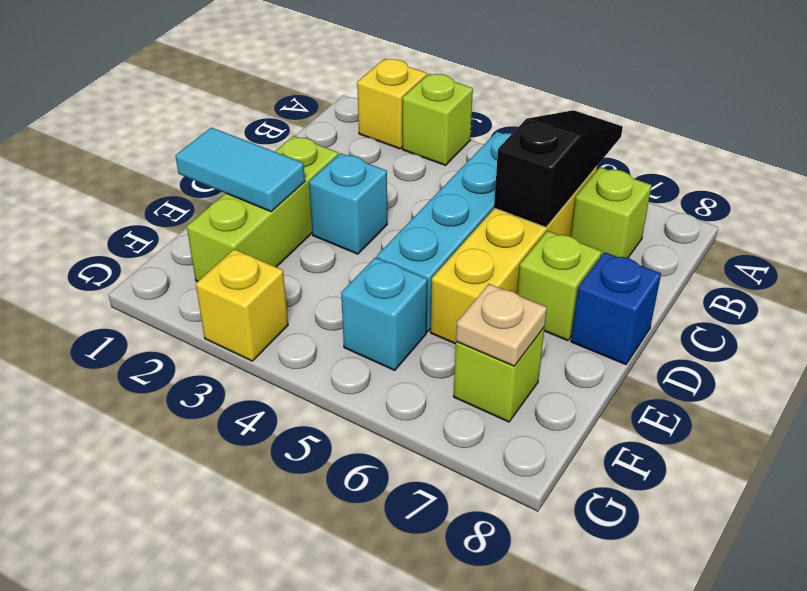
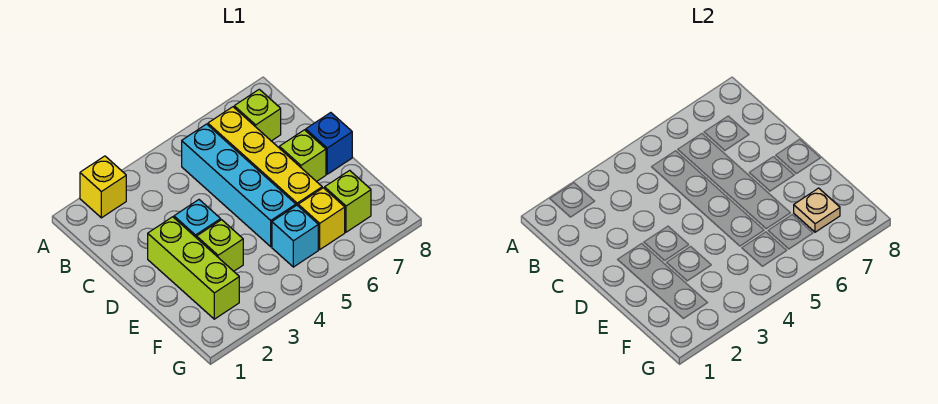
lime 1x1 brick [403,74,473,165] -> lime 1x1 brick moved to [197,220,243,271]
black 1x3 slope [494,110,623,227] -> none
cyan 1x2 tile [175,128,305,212] -> none
yellow 1x1 brick [196,249,288,361] -> yellow 1x1 brick moved to [298,188,345,249]

